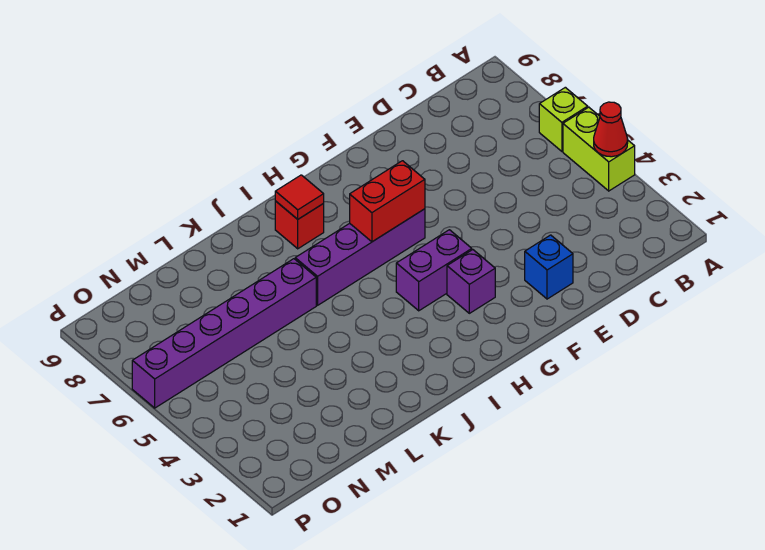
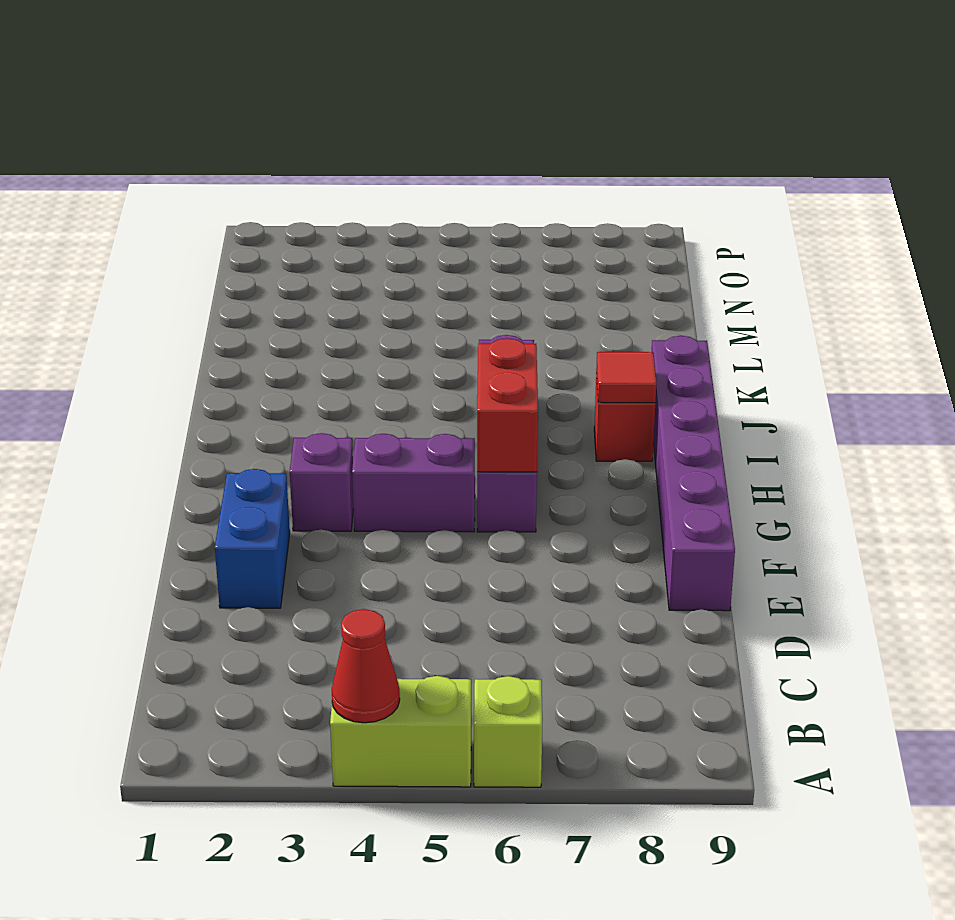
blue 1x1 brick [525,235,573,299] -> blue 1x2 brick [215,469,290,608]
purple 1x2 brick [396,230,472,311] -> purple 1x2 brick turned to [352,434,475,532]
purple 1x6 brick [132,259,316,408] -> purple 1x6 brick moved to [652,336,735,611]

